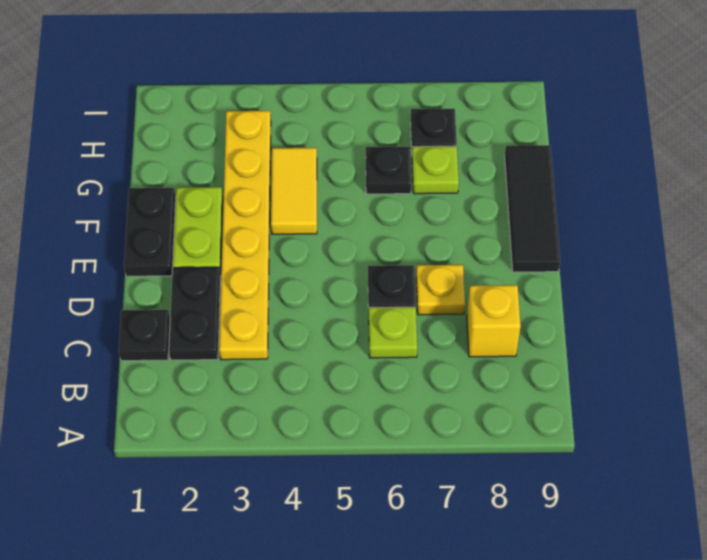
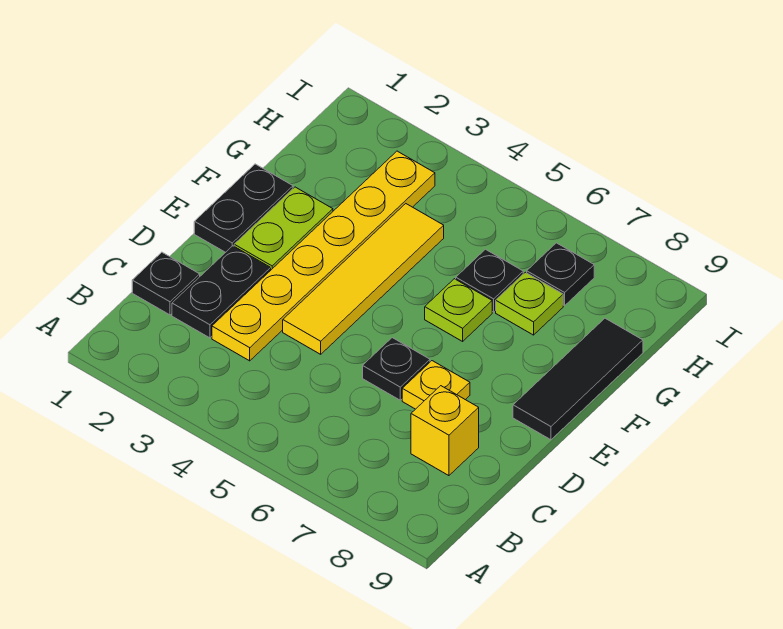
lime 1x1 plate [369,307,417,358] -> lime 1x1 plate moved to [425,279,492,341]
yellow 1x2 tile [271,148,317,234] -> yellow 1x4 tile [283,204,444,354]

